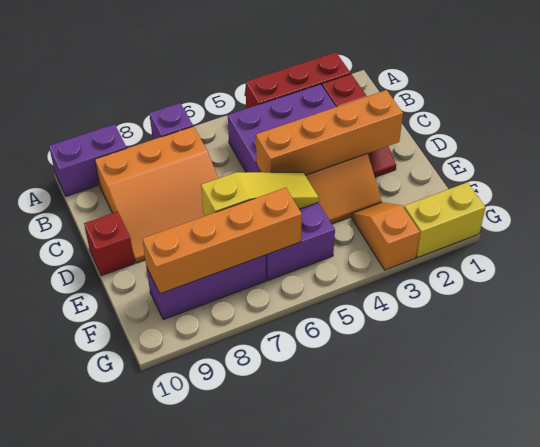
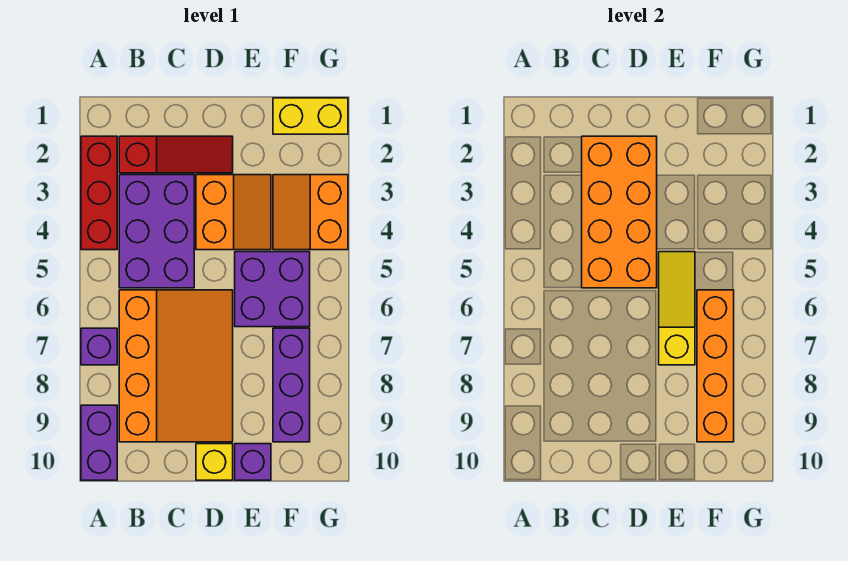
orange 3x3 slope [95,126,218,263] -> orange 3x4 slope [119,290,233,442]
orange 1x4 brick [256,90,403,175] -> orange 2x4 brick [582,136,657,288]
red 1x1 brick [84,211,134,276] -> yellow 1x1 brick [196,444,233,480]
none -> purple 1x1 brick [235,444,271,480]
orange 1x2 slope [352,202,420,270] -> orange 2x2 slope [273,175,348,250]
yellow 1x2 brick [404,182,486,258] -> yellow 1x2 brick turned to [273,98,348,134]

